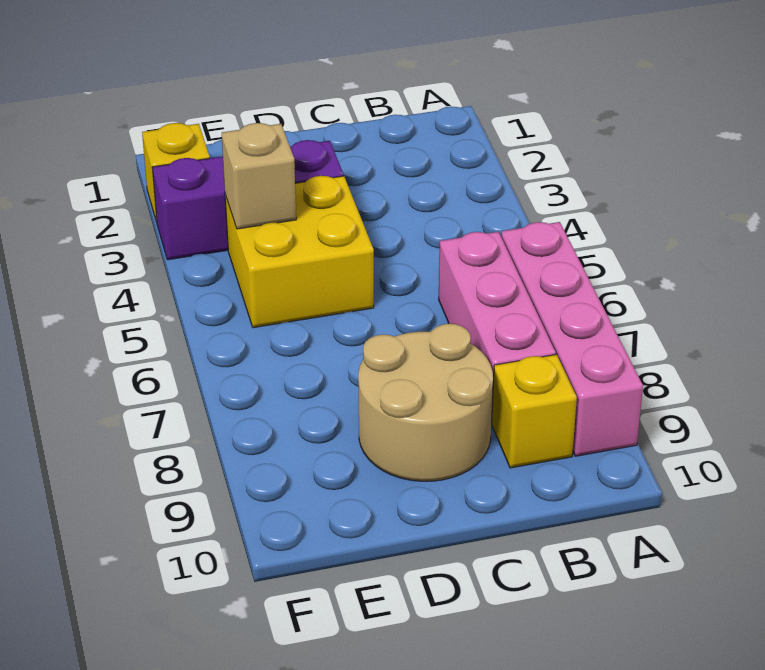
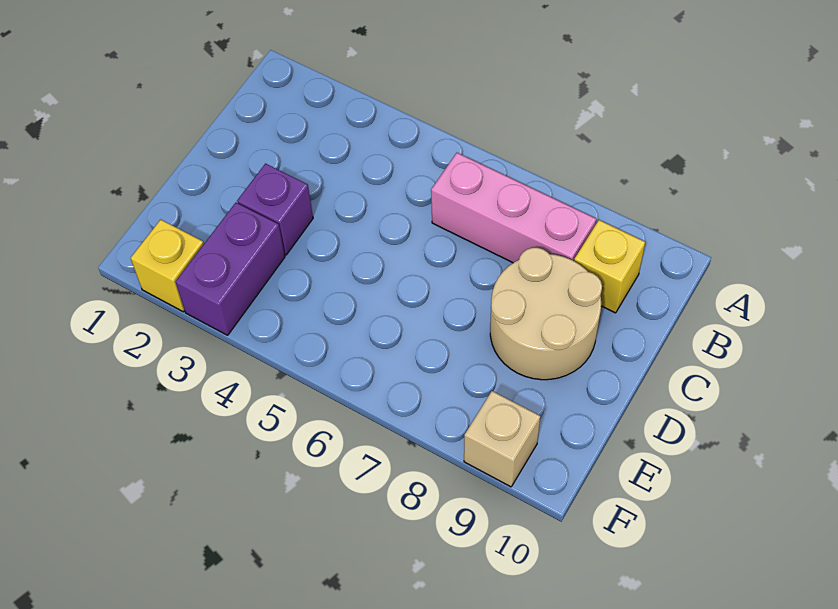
pink 1x4 brick [501,222,643,456] -> none
yellow 2x2 brick [225,176,374,328] -> none
tan 1x1 brick [222,123,296,229] -> tan 1x1 brick moved to [464,391,540,487]

